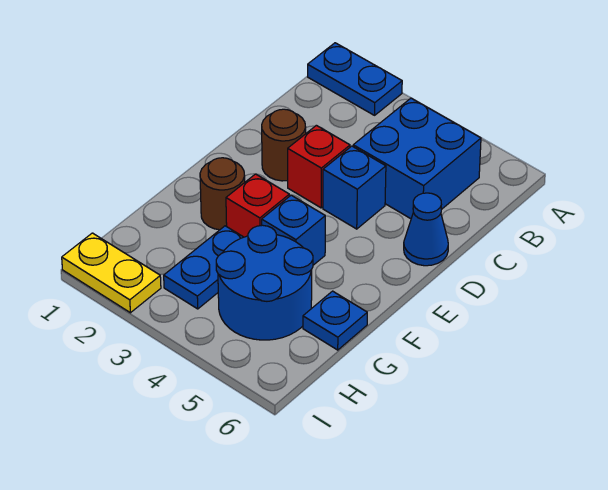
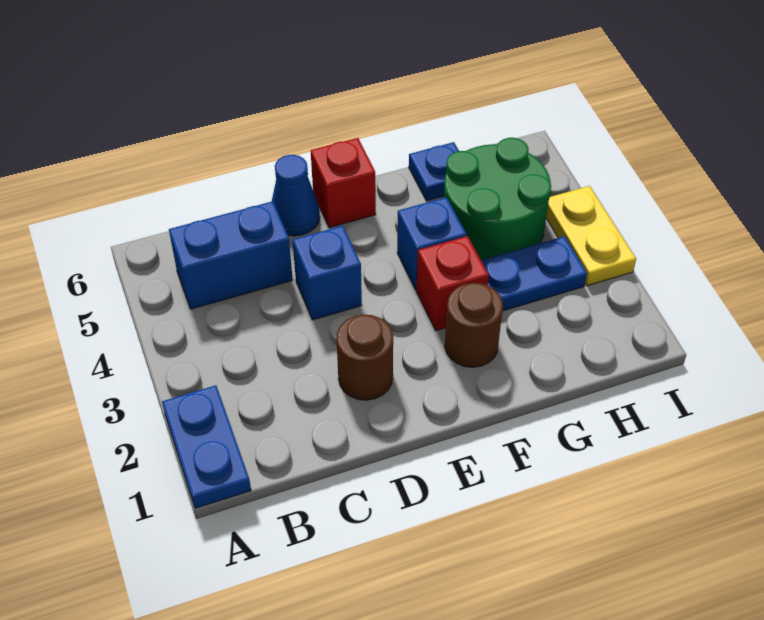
blue 2x2 brick [353,98,481,219] -> blue 1x2 brick [169,201,293,309]
red 1x1 brick [288,125,350,208] -> red 1x1 brick moved to [311,138,376,228]
blue 2x2 round brick [216,225,313,340] -> green 2x2 round brick [444,138,551,260]
yellow 1x2 plate [62,233,161,313] -> yellow 1x2 plate moved to [546,186,636,286]

